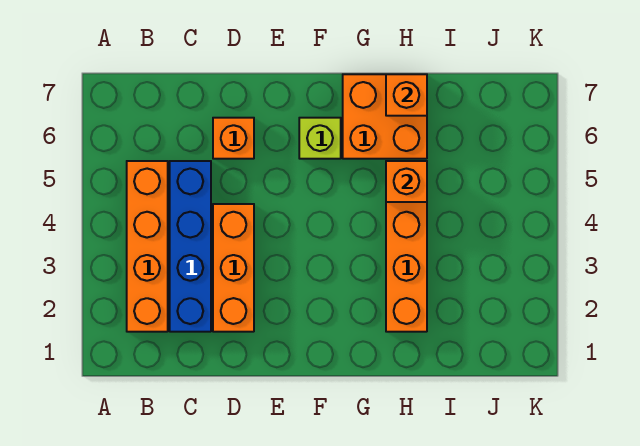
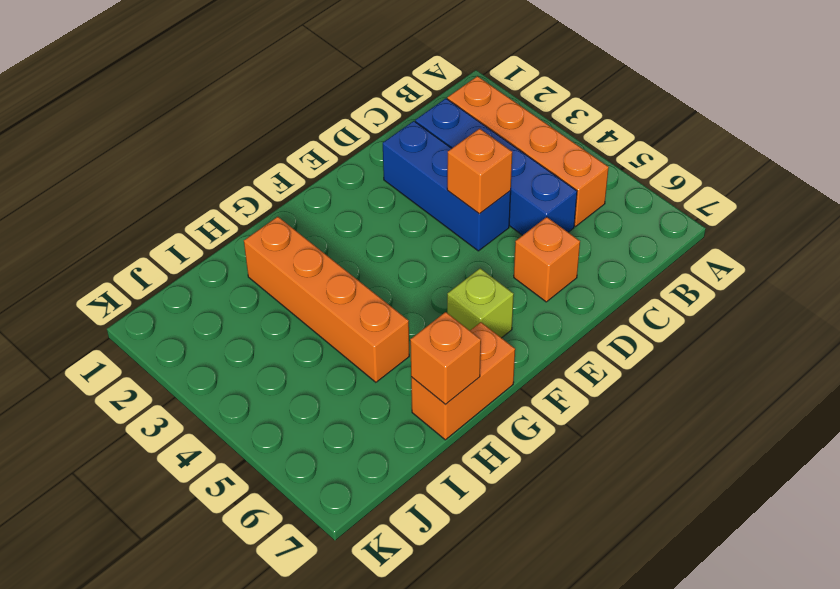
orange 1x3 brick [213,204,254,332] -> blue 1x3 brick [383,121,511,251]
orange 2x2 brick [343,74,427,159] -> orange 1x2 brick [411,322,515,440]
orange 1x1 brick [386,161,427,202] -> orange 1x1 brick moved to [447,129,512,214]

